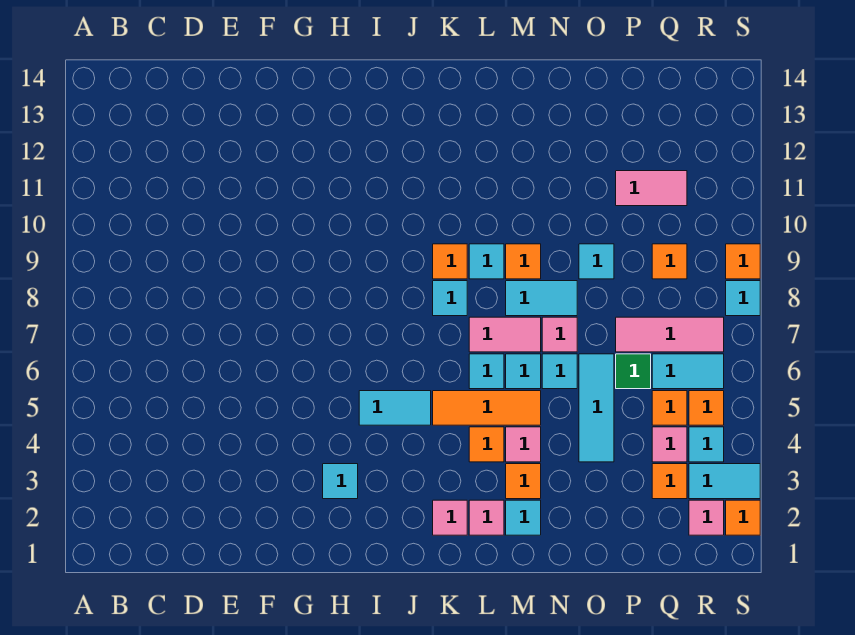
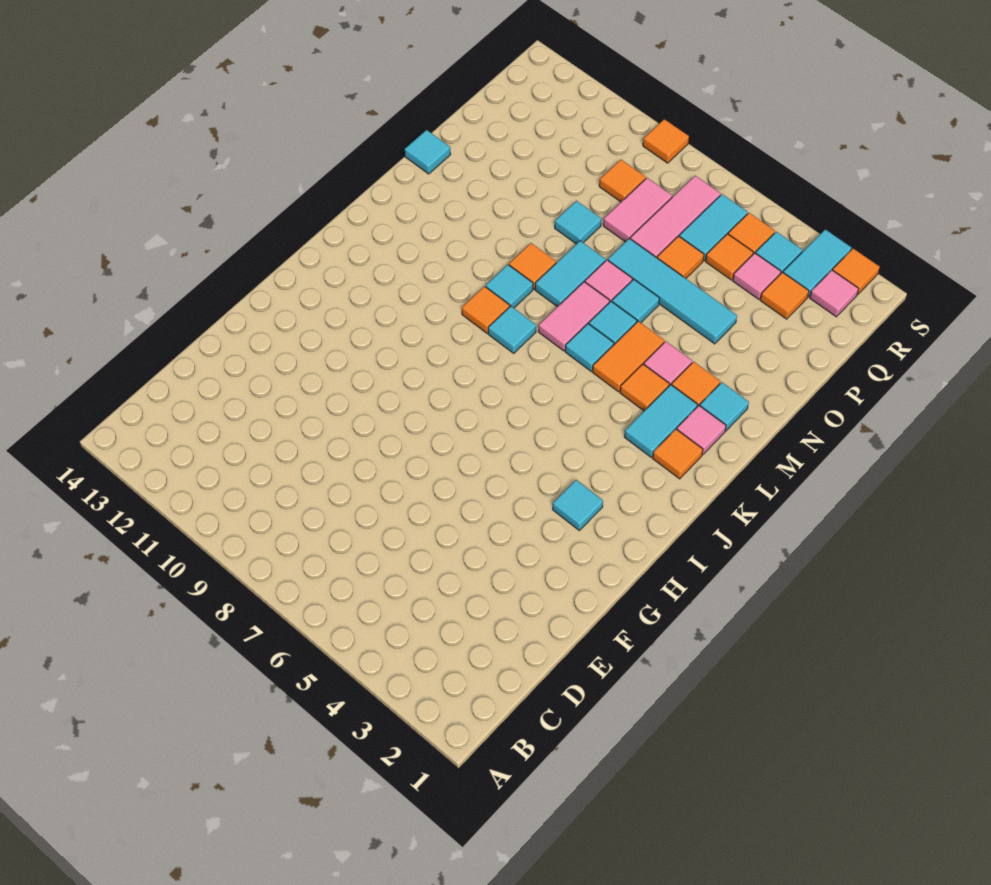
cyan 1x2 tile [359,391,431,425] -> cyan 1x2 tile moved to [624,385,697,457]
pink 1x1 tile [433,500,467,535] -> orange 1x1 tile [653,429,703,479]
orange 1x3 tile [433,391,541,425] -> orange 1x2 tile [593,321,664,392]
cyan 1x3 tile [579,354,614,462] -> cyan 1x4 tile [608,238,737,344]
green 1x1 tile [616,354,651,389] -> orange 1x1 tile [657,236,704,278]
pink 1x2 tile [616,171,687,206] -> pink 1x2 tile moved to [603,178,672,242]
cyan 1x1 tile [726,281,760,316] -> cyan 1x1 tile moved to [405,130,451,174]

